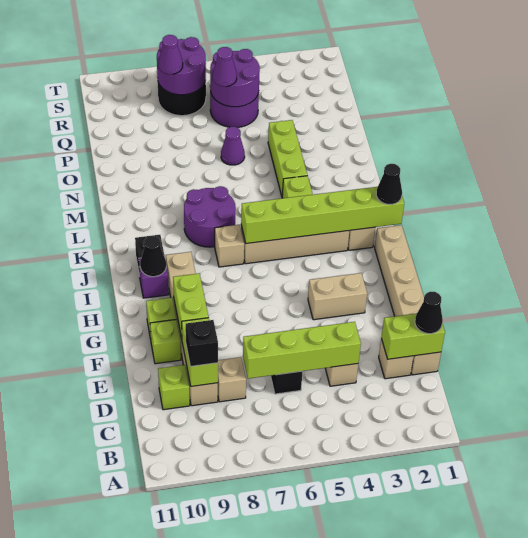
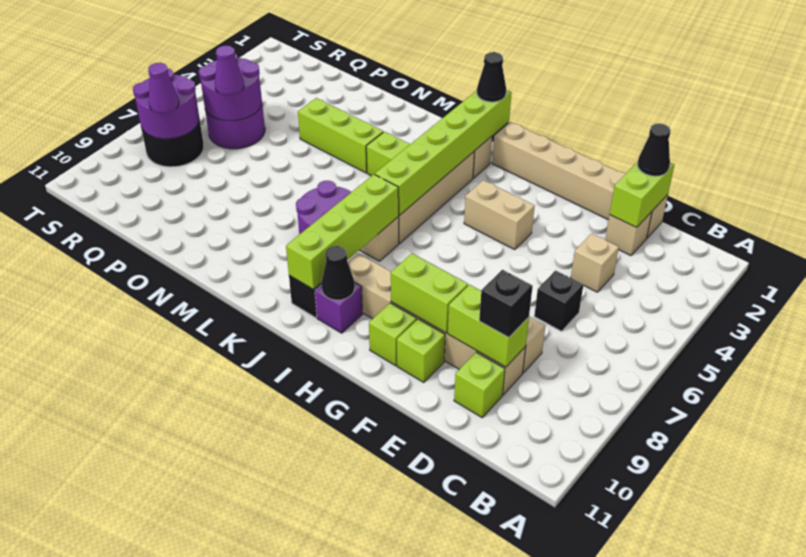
lime 1x4 brick [243,322,361,379] -> lime 1x4 brick moved to [286,174,399,290]
tan 1x2 brick [308,273,367,320] -> tan 1x2 brick turned to [464,180,535,249]
purple 1x1 cone [221,127,245,165] -> none

